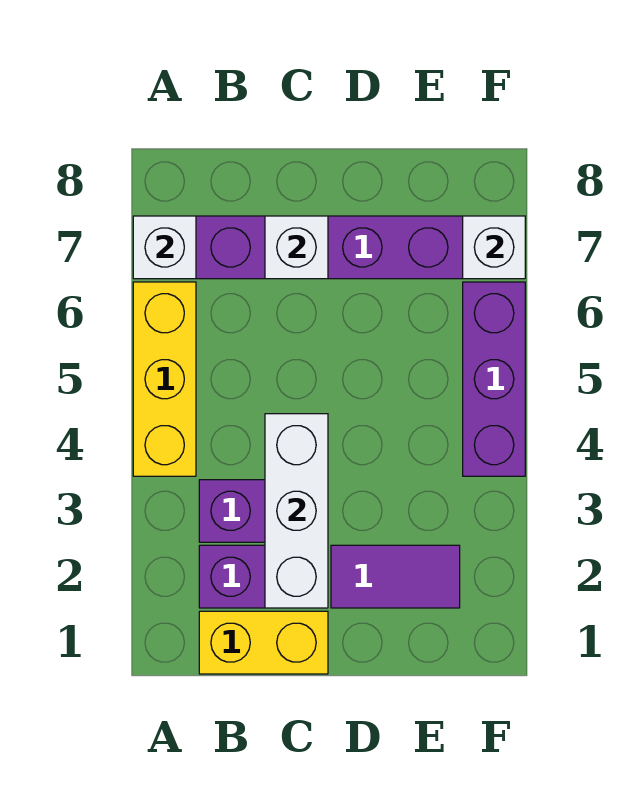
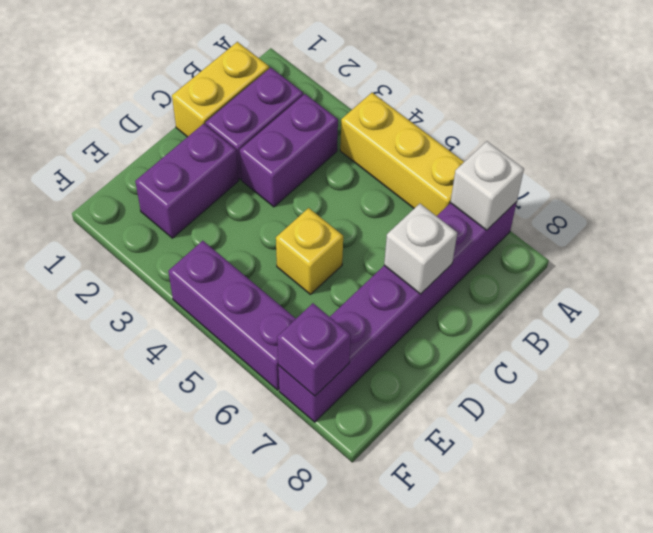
white 1x3 brick [265,414,328,608] -> none
purple 1x2 tile [331,545,460,608] -> purple 1x2 brick [135,124,239,238]
none -> yellow 1x1 brick [276,208,343,294]
white 1x1 brick [463,216,525,279] -> purple 1x1 brick [277,303,351,396]

